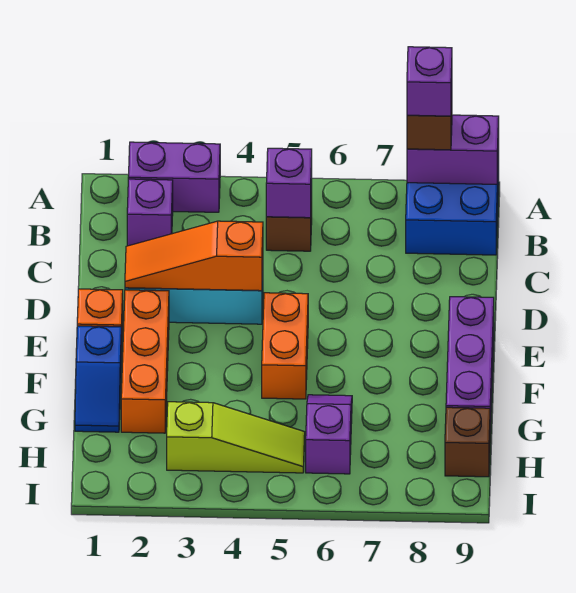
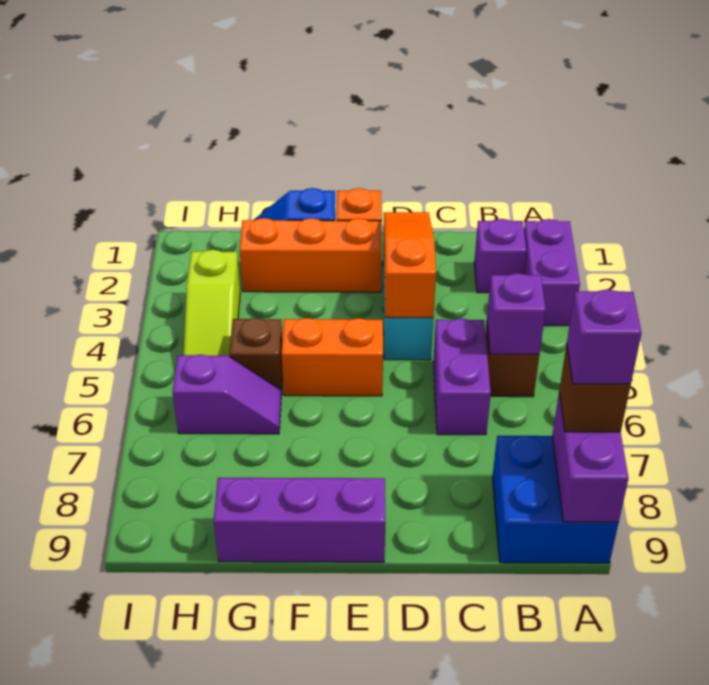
none -> purple 1x2 brick [433,318,491,435]
brown 1x1 brick [445,407,490,477] -> brown 1x1 brick moved to [230,318,283,394]

